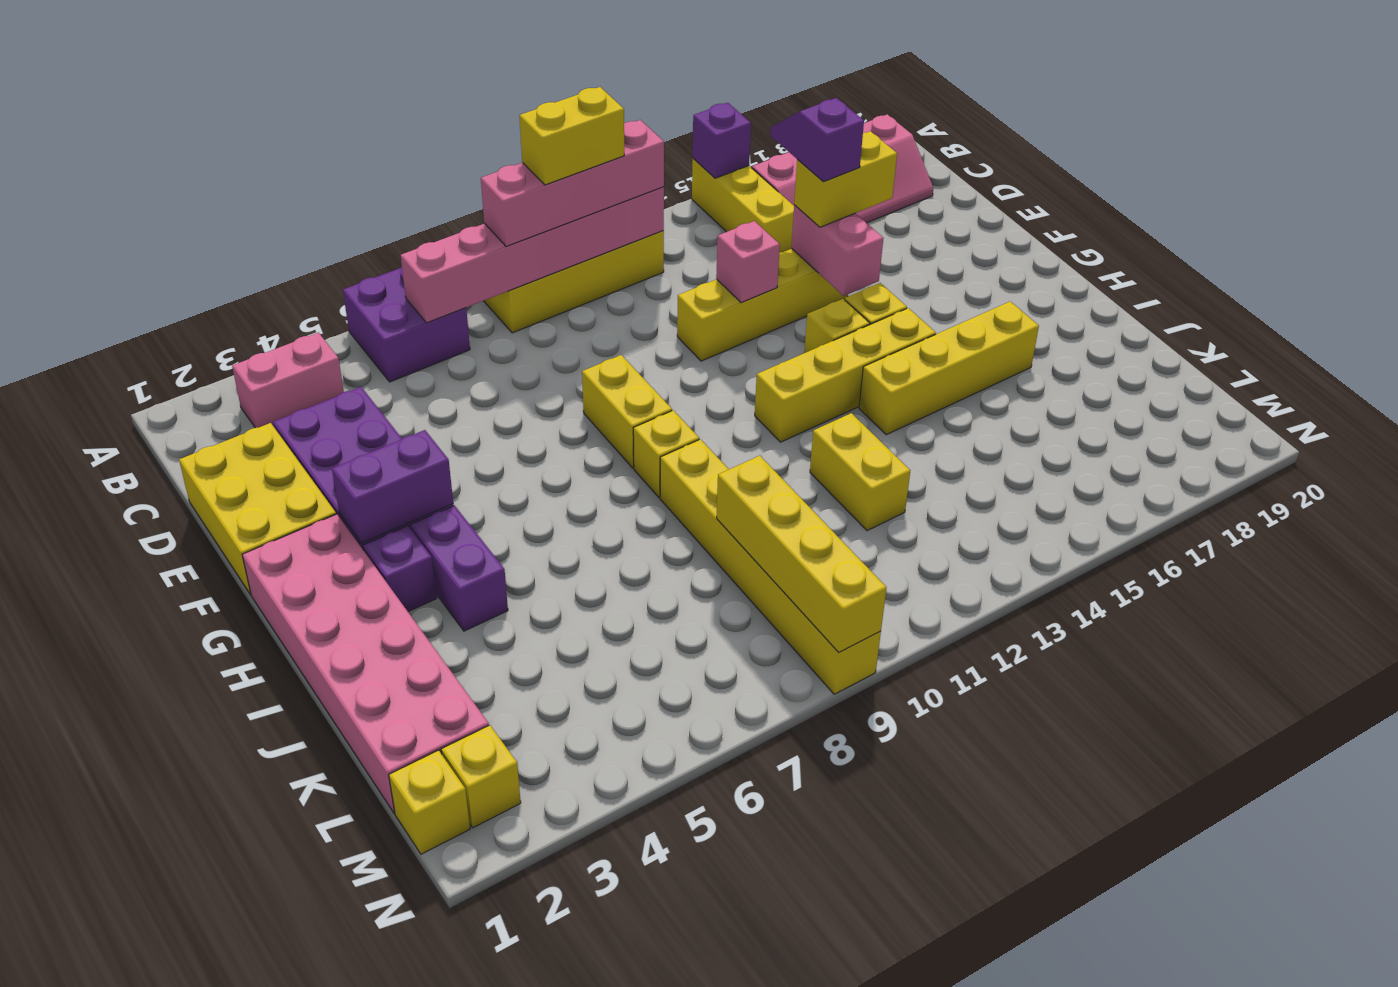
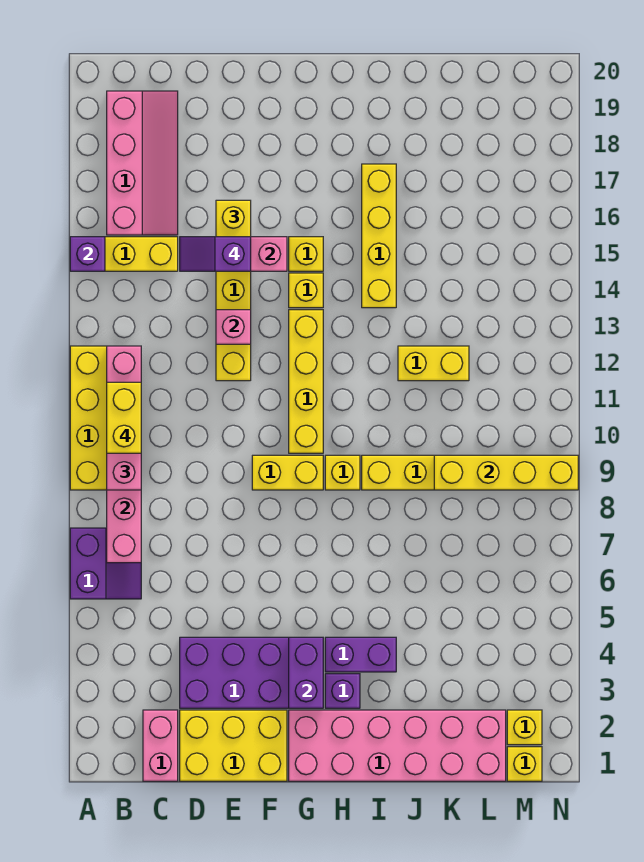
purple 2x2 brick [343,267,470,382] -> purple 2x2 slope [70,528,141,599]
pink 1x2 brick [232,333,344,428] -> pink 1x2 brick moved to [143,710,178,781]
yellow 1x4 brick [755,308,936,442] -> yellow 1x4 brick moved to [289,310,323,453]

